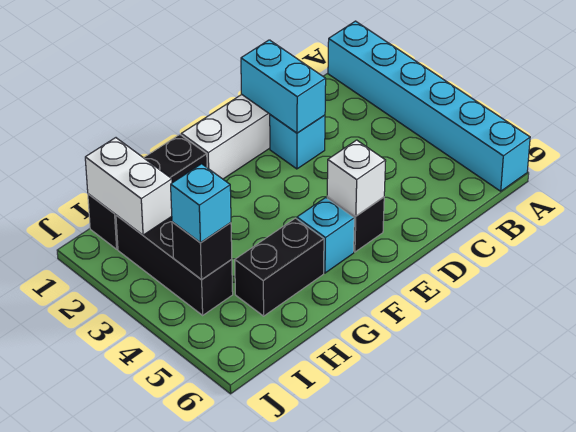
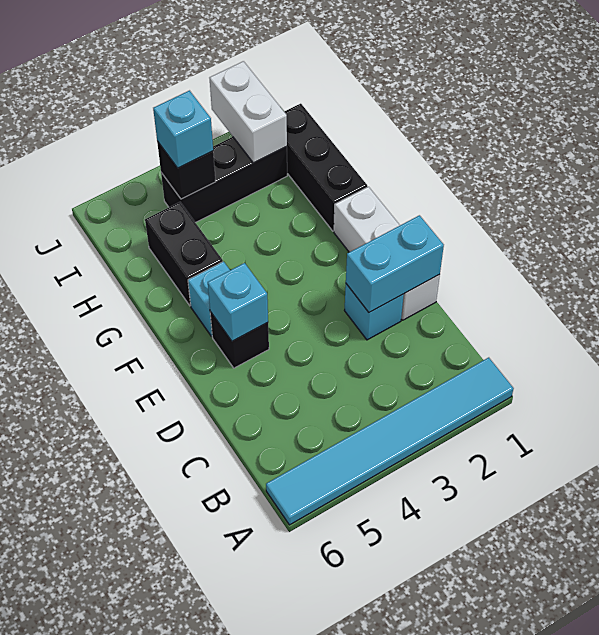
cyan 1x6 brick [328,21,530,191] -> cyan 1x6 tile [266,358,514,525]
white 1x1 brick [327,140,386,216] -> cyan 1x1 brick [208,263,268,341]
white 1x2 brick [85,138,172,235] -> white 1x2 brick turned to [210,61,287,163]

